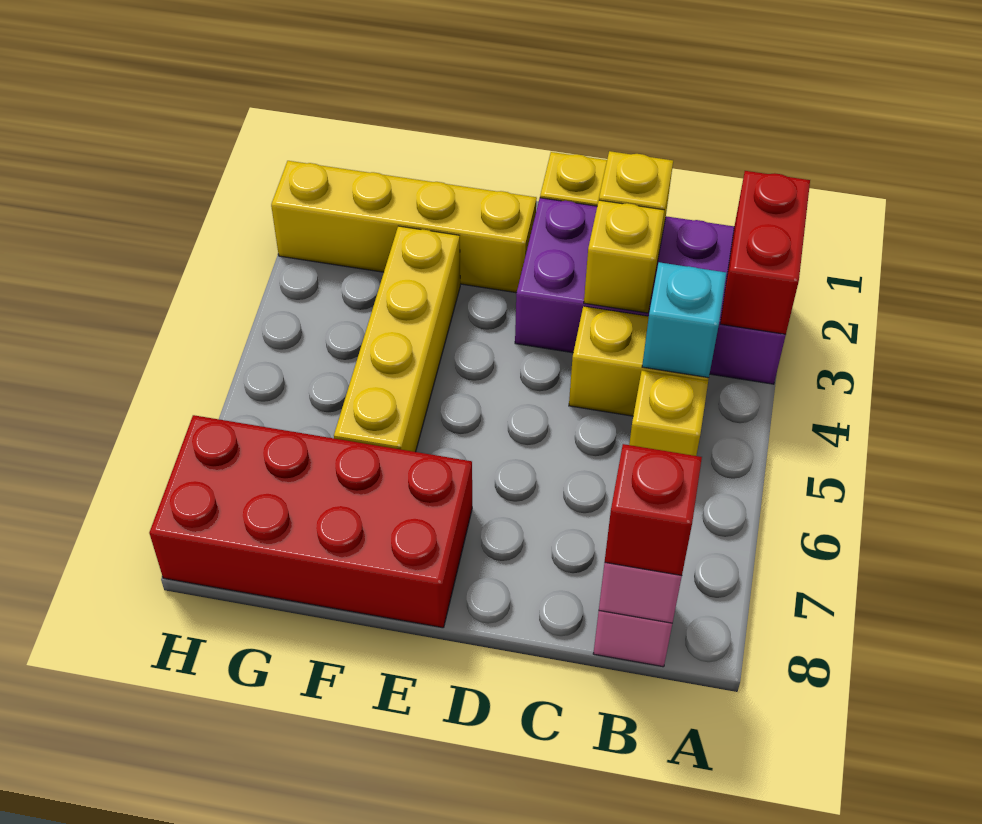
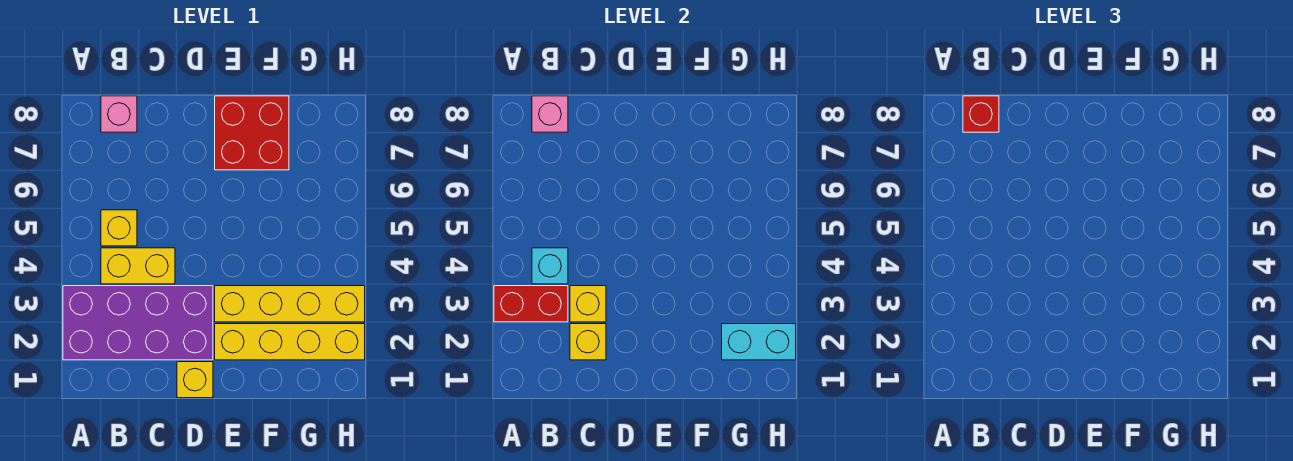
red 1x2 brick [720,171,810,335] -> red 1x2 brick turned to [494,286,568,322]
red 2x4 brick [149,415,472,628] -> red 2x2 brick [215,96,289,170]
yellow 1x4 brick [334,226,460,452] -> yellow 1x4 brick turned to [215,286,365,322]
none -> cyan 1x2 brick [722,324,796,360]

